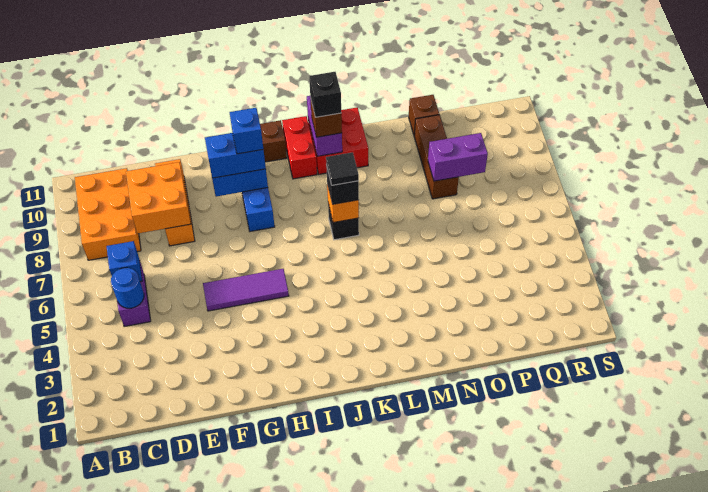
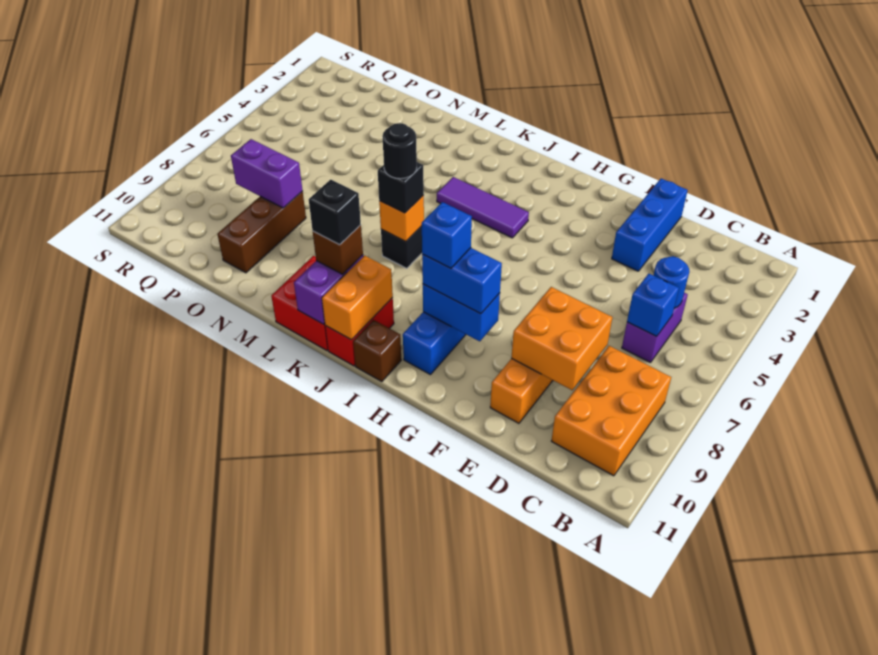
none -> blue 1x3 brick [612,179,688,271]
purple 1x3 tile [203,269,289,311] -> purple 1x3 tile moved to [437,177,529,238]
none -> orange 1x2 brick [322,256,393,340]
black 1x1 tile [326,152,359,185] -> black 1x1 round brick [382,123,417,179]
brown 1x1 brick [409,95,439,135] -> none

